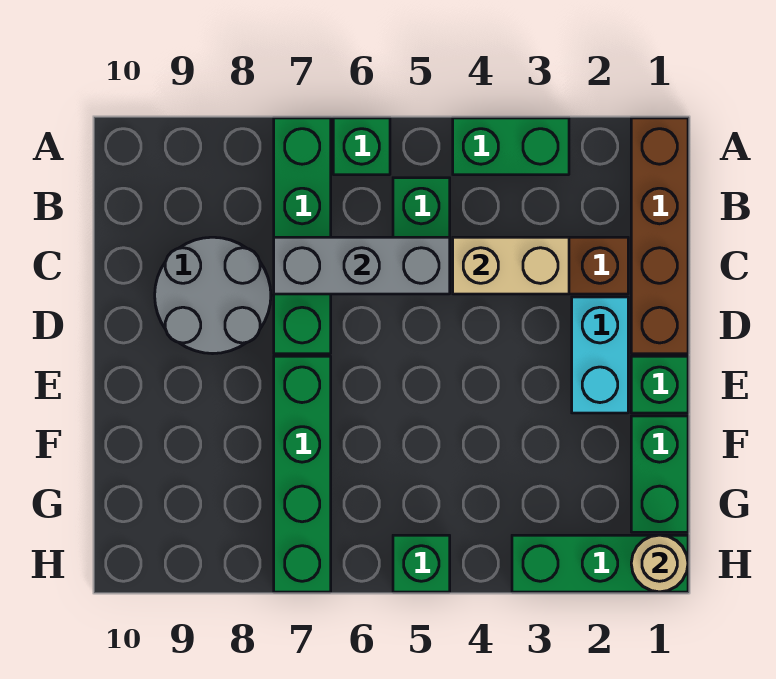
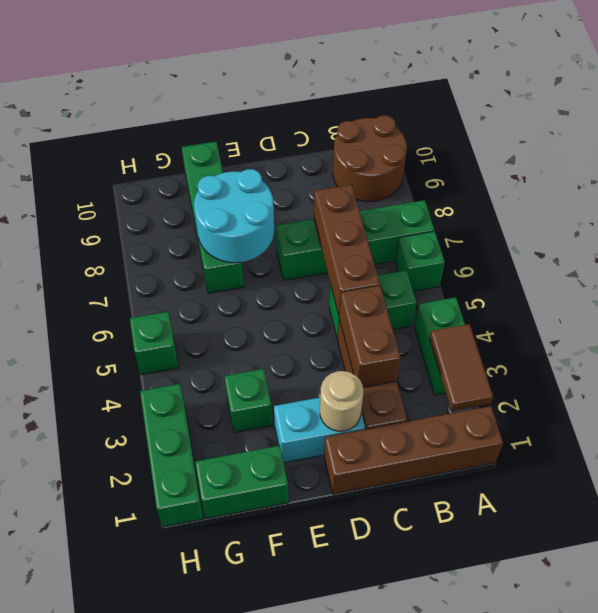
none -> brown 1x2 tile [429,324,493,411]
none -> brown 2x2 round brick [333,115,407,202]
tan 1x2 brick [453,237,569,294] -> brown 1x2 brick [339,286,401,387]
grey 1x3 brick [274,237,450,294] -> brown 1x3 brick [314,185,380,315]
grey 2x2 round brick [155,237,271,354] -> none
green 1x1 brick [631,356,688,413] -> green 1x1 brick moved to [224,369,272,432]
green 1x4 brick [274,356,331,592] -> green 1x4 brick turned to [182,142,244,293]
none -> cyan 2x2 round brick [194,169,274,263]
tan 1x1 round brick [631,535,688,592] -> tan 1x1 round brick moved to [320,371,363,431]

